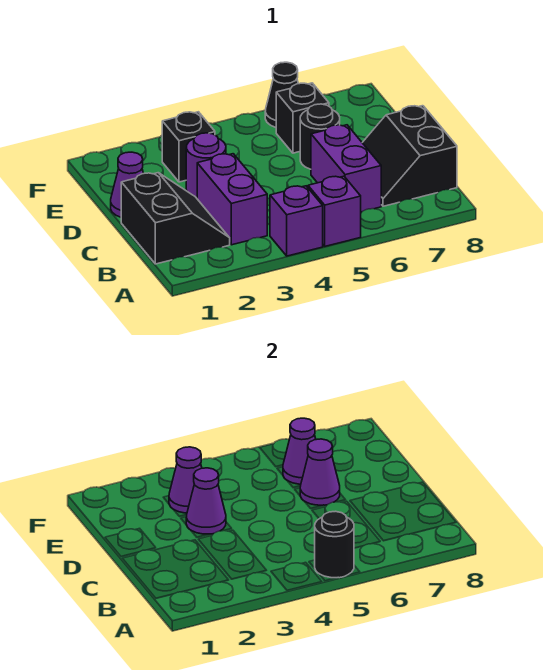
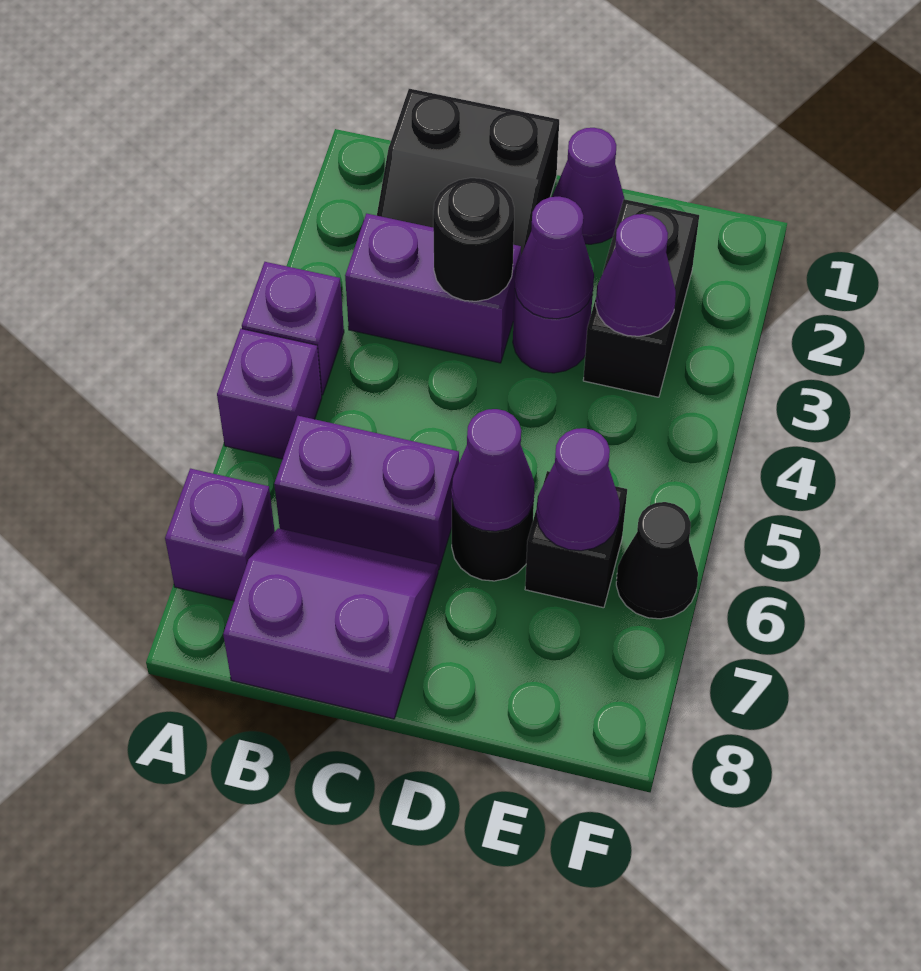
black 1x1 round brick [315,511,354,578] -> black 1x1 round brick moved to [433,178,514,301]
none -> purple 1x1 brick [165,469,275,601]
black 2x2 slope [362,106,457,206] -> purple 2x2 slope [223,528,438,719]
black 1x1 brick [162,112,215,182] -> black 1x2 brick [583,199,699,397]

